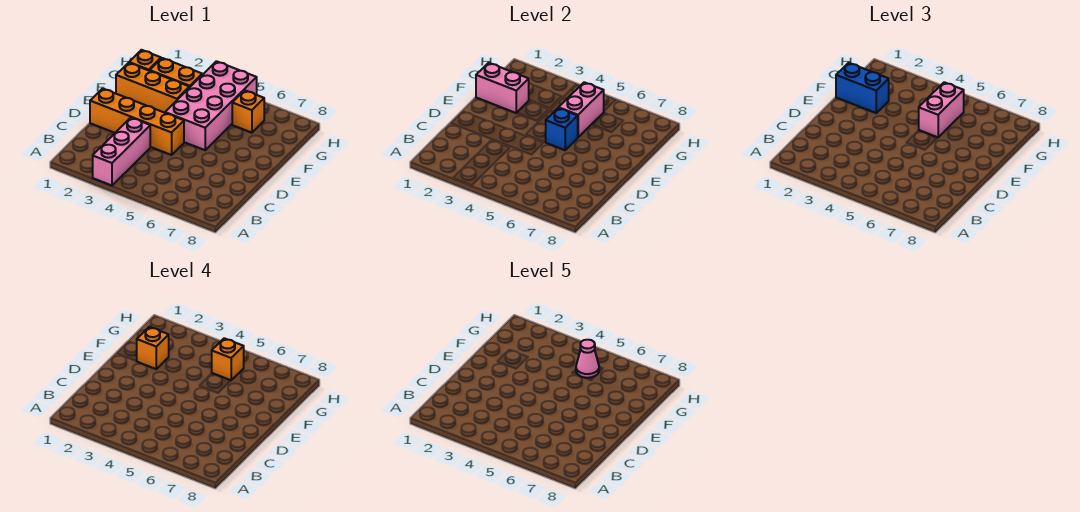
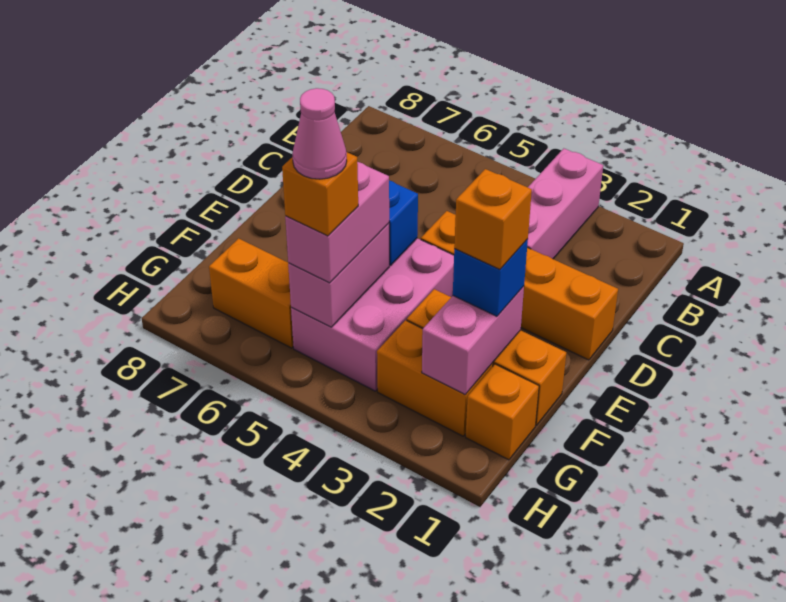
pink 2x4 brick [165,61,257,150] -> pink 2x3 brick [291,238,454,391]
pink 1x2 brick [476,63,529,113] -> pink 1x2 brick turned to [422,286,524,395]
blue 1x2 brick [836,63,889,113] -> blue 1x1 brick [453,239,528,316]
orange 1x1 brick [232,90,264,133] -> orange 1x2 brick [209,238,293,348]

